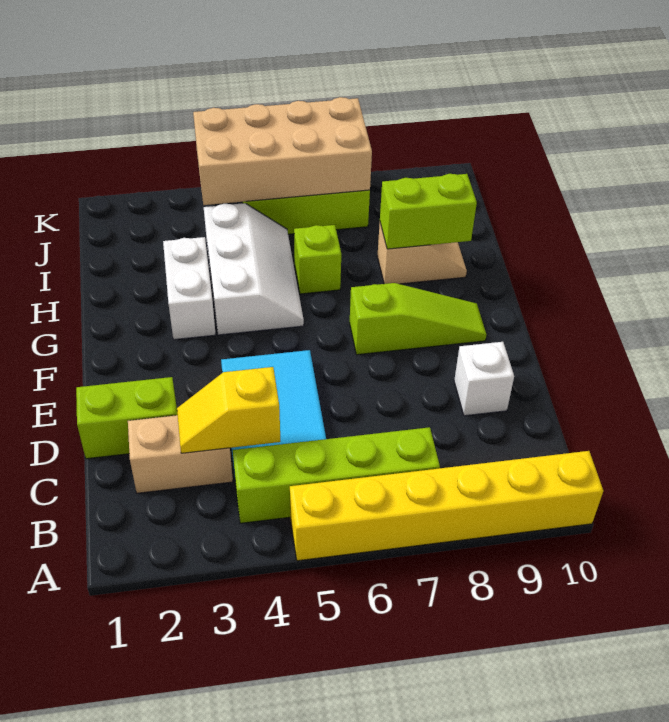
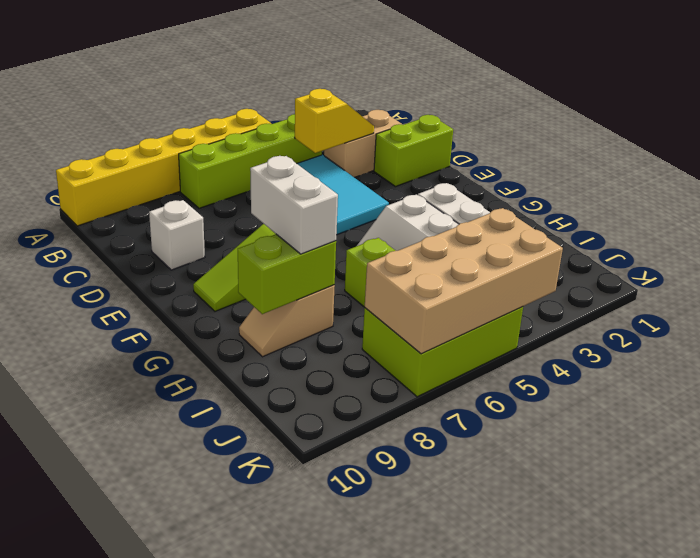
none -> white 1x2 brick [250,156,338,254]

